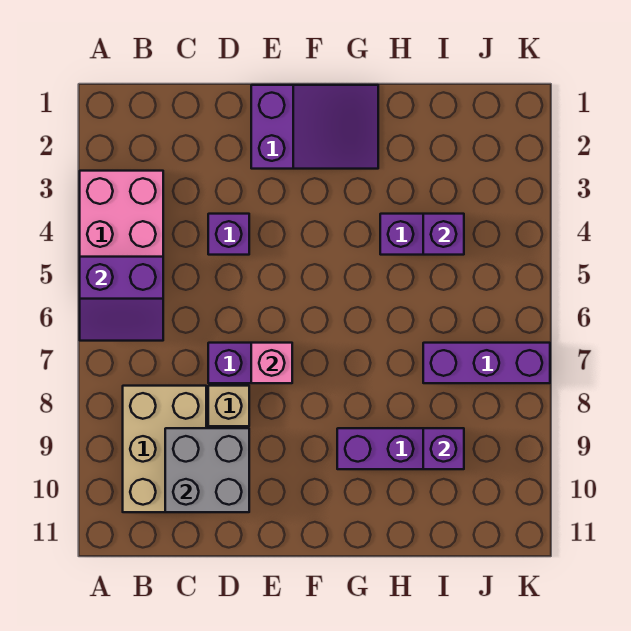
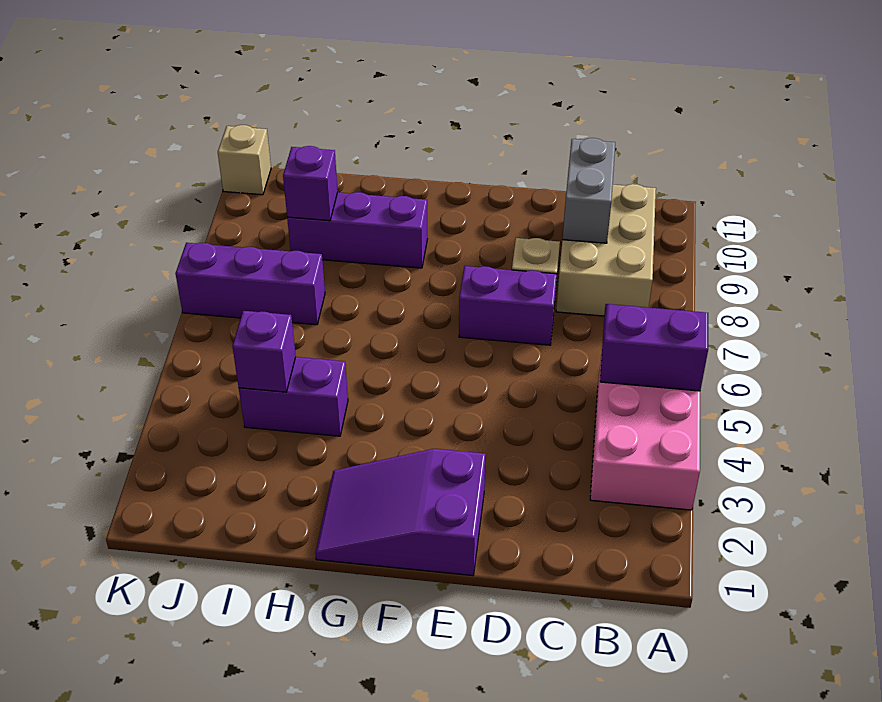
grey 2x2 brick [165,428,249,512] -> grey 1x2 brick [562,138,615,243]
purple 1x1 brick [208,214,249,255] -> none
pink 1x1 brick [251,343,292,383] -> none
none -> tan 1x1 brick [218,125,271,195]

